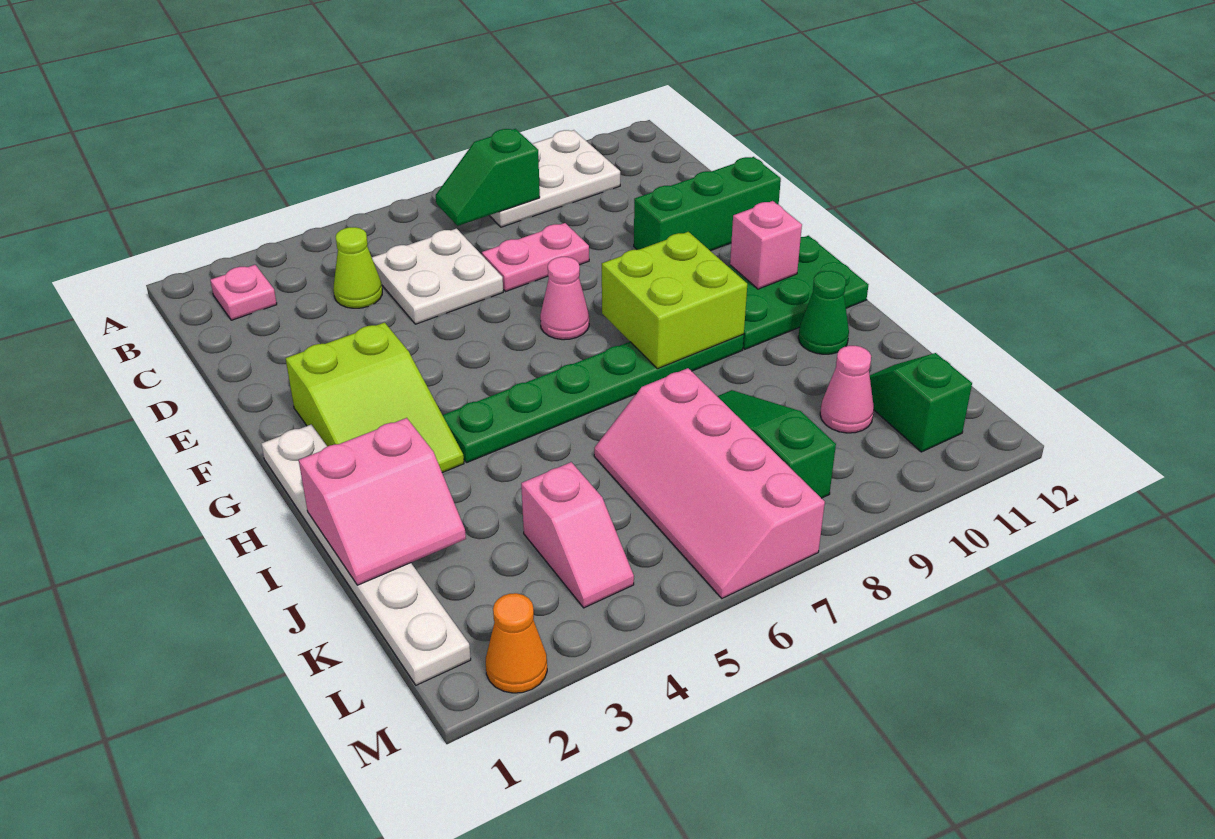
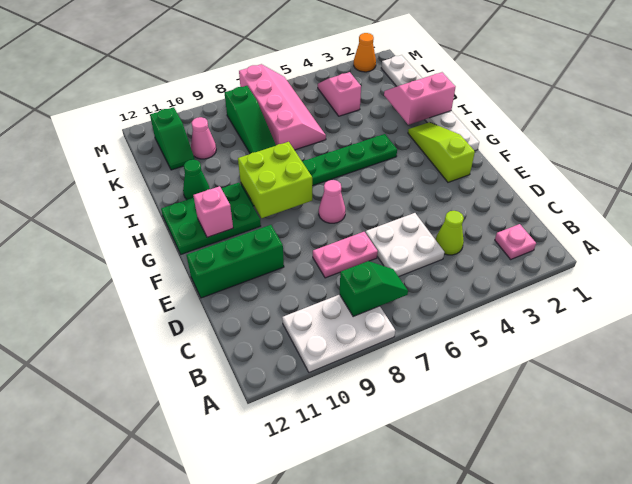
lime 2x3 slope [286,323,464,473] -> lime 1x3 slope [408,122,475,182]

